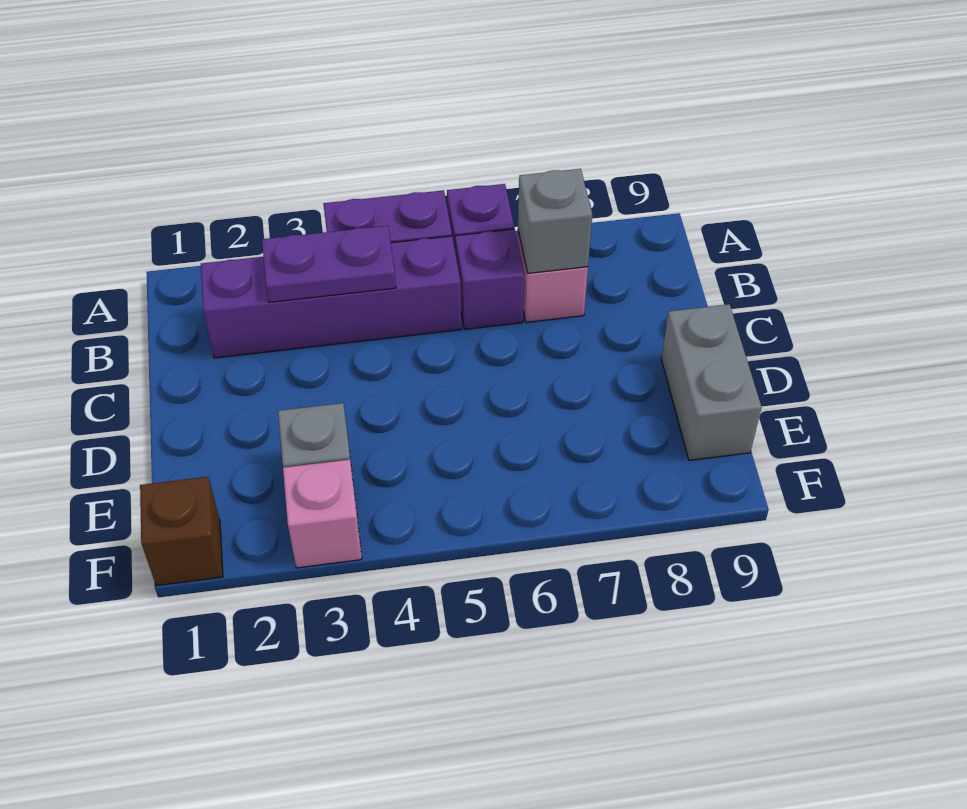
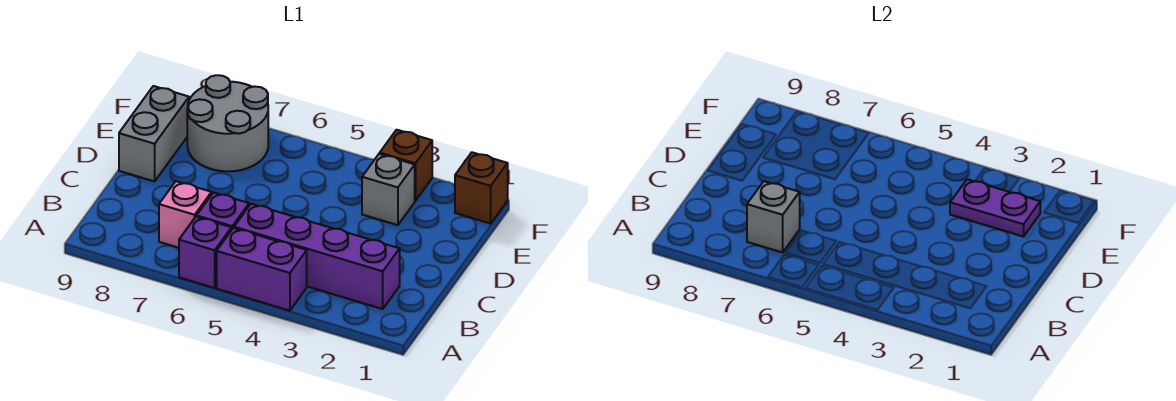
purple 1x2 plate [262,226,396,302] -> purple 1x2 plate moved to [950,179,1040,236]
none -> grey 2x2 round brick [187,75,268,171]
pink 1x1 brick [283,460,362,568] -> brown 1x1 brick [380,130,432,201]

